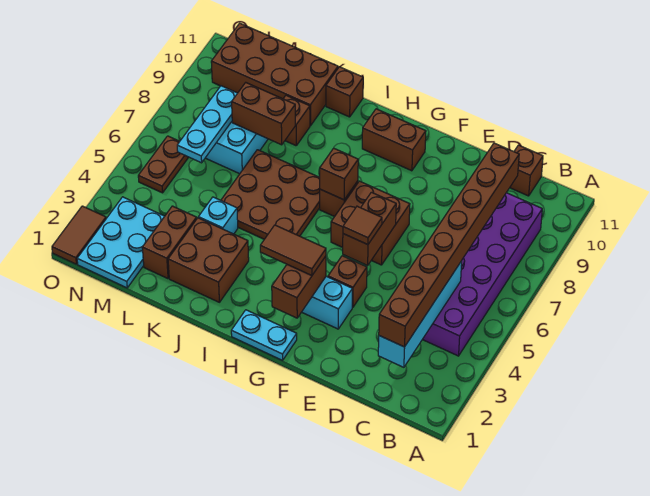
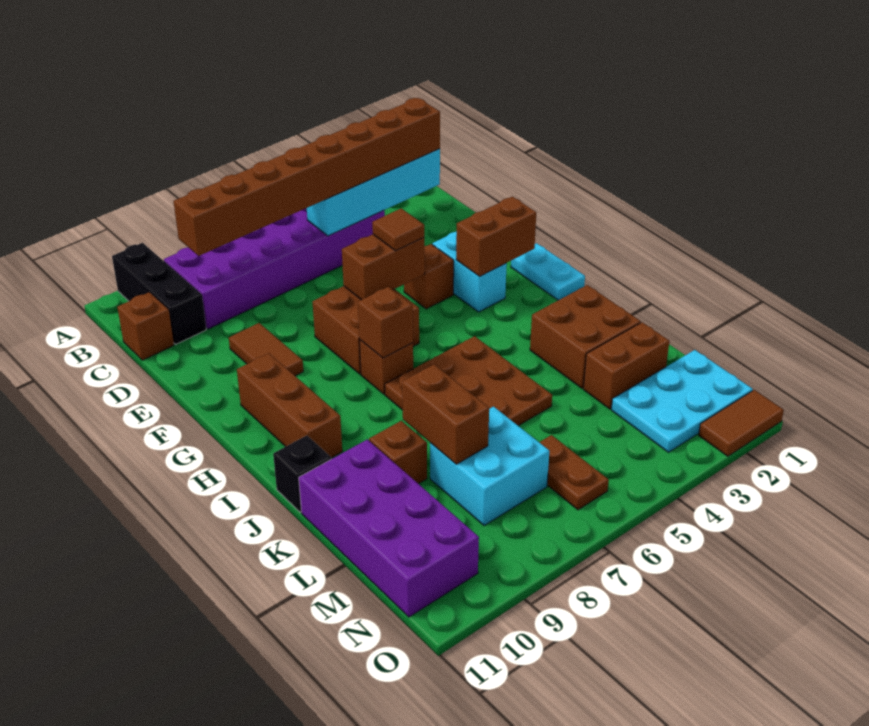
none -> black 1x3 brick [112,243,206,344]
brown 1x2 tile [260,225,326,276] -> brown 1x2 tile moved to [229,323,303,376]
brown 1x2 brick [362,109,426,171] -> brown 1x3 brick [237,353,342,458]
brown 1x1 brick [326,67,363,117] -> black 1x1 brick [273,435,331,512]
cyan 1x1 brick [198,197,238,234] -> none
brown 2x4 brick [211,23,338,126] -> purple 2x4 brick [299,439,479,617]
cyan 1x3 plate [177,86,237,163] -> none
brown 1x2 plate [138,136,189,193] -> brown 1x2 plate turned to [539,435,609,510]

